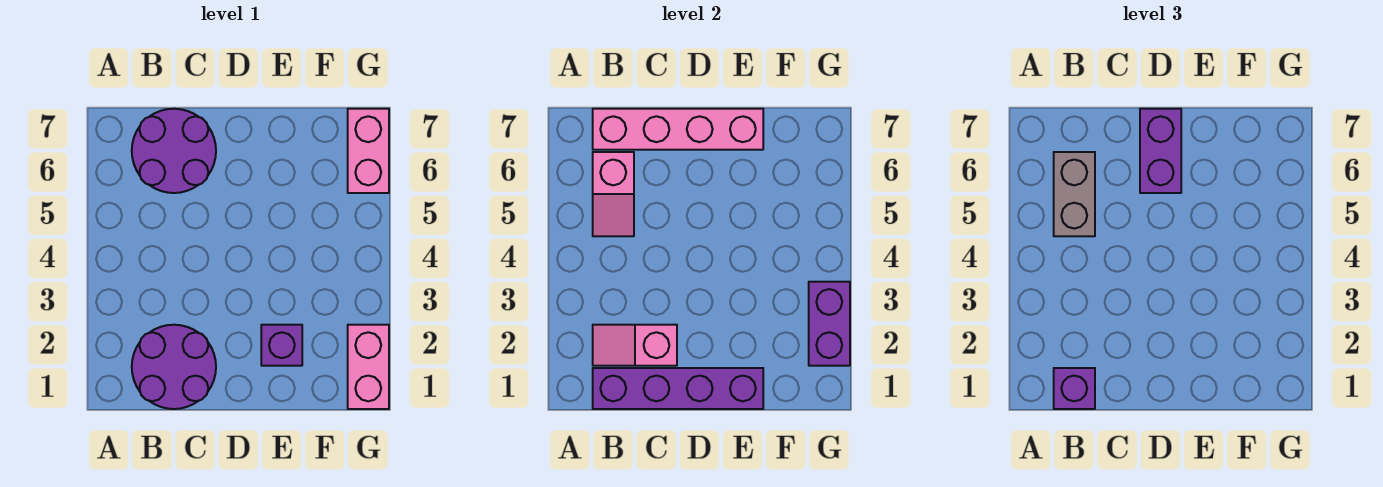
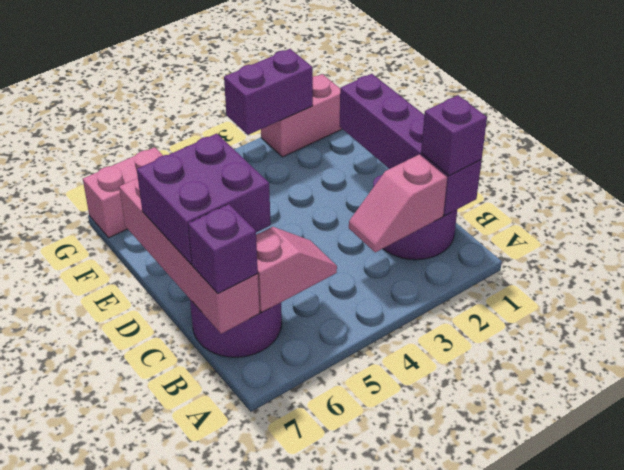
pink 1x2 slope [593,325,677,366] -> pink 1x2 slope turned to [349,154,447,252]
grey 1x2 brick [1054,152,1095,236] -> none
purple 1x2 brick [1140,109,1181,193] -> purple 2x2 brick [137,133,271,264]
purple 1x1 brick [261,325,302,366] -> purple 1x1 brick moved to [188,204,258,293]

